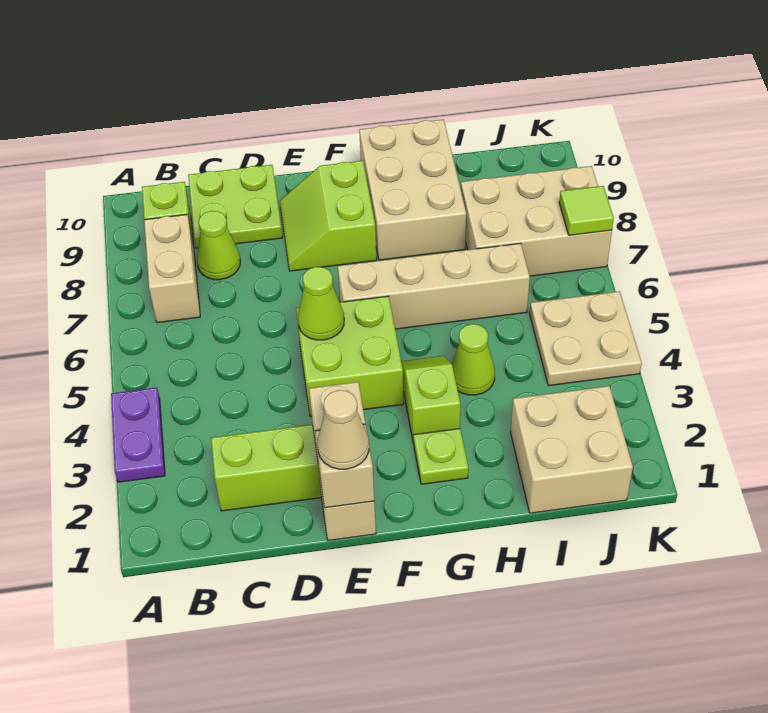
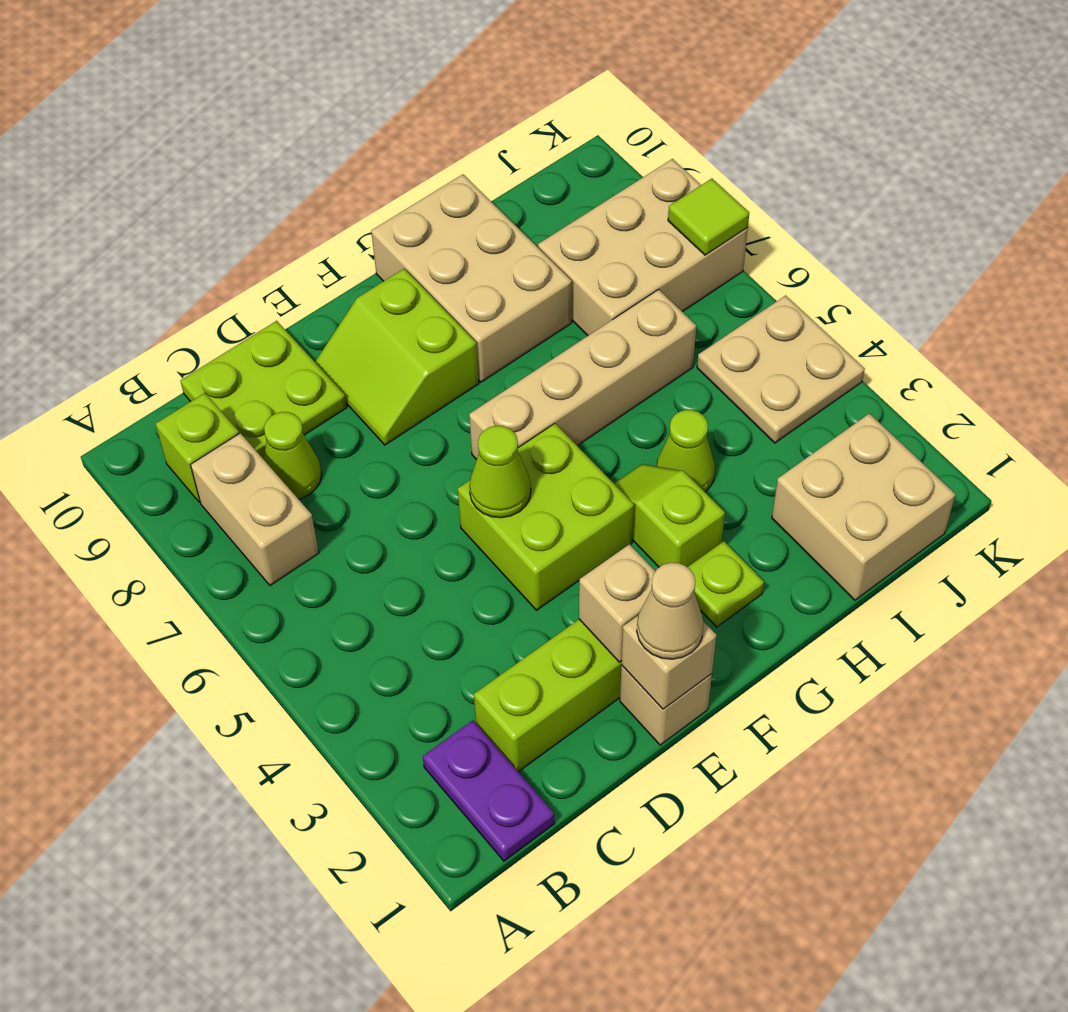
purple 1x2 plate [111,388,165,482] -> purple 1x2 plate moved to [423,720,555,861]

